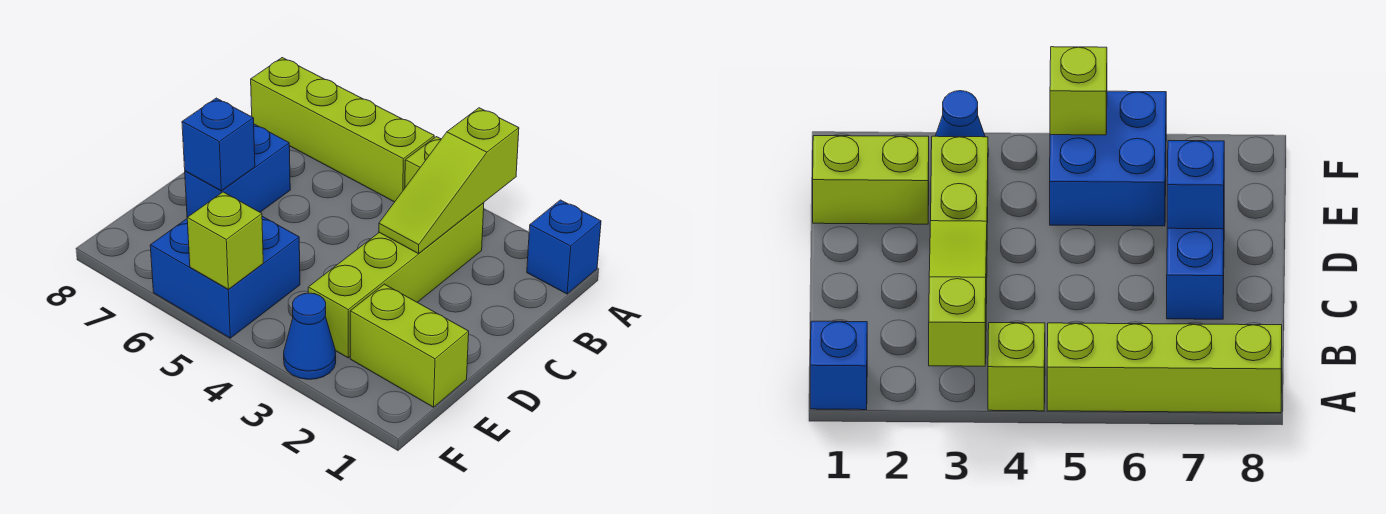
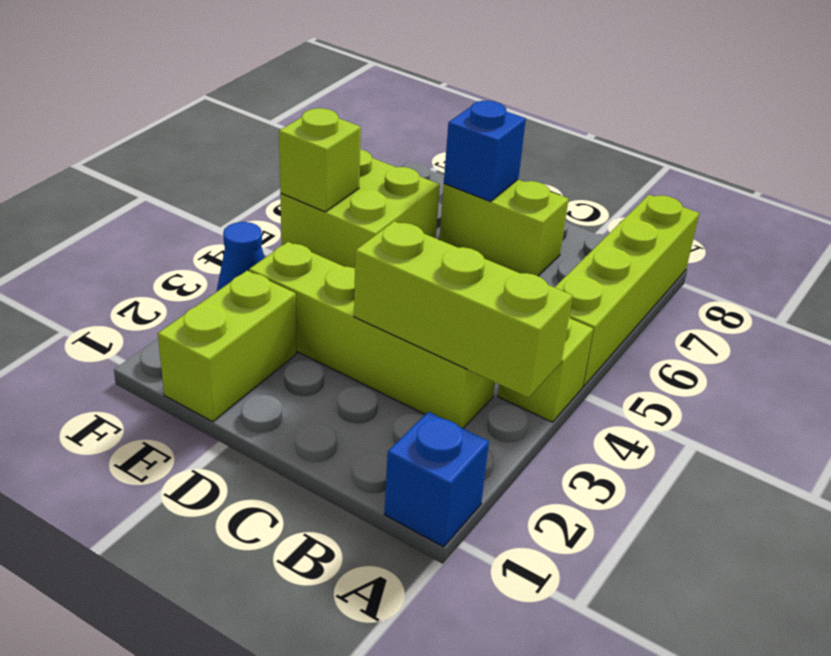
lime 1x3 slope [379,108,519,254] -> lime 1x3 brick [354,221,573,398]
blue 1x2 brick [185,124,290,217] -> lime 1x2 brick [439,180,569,276]
blue 2x2 brick [150,216,300,338] -> lime 2x2 brick [280,149,440,268]

